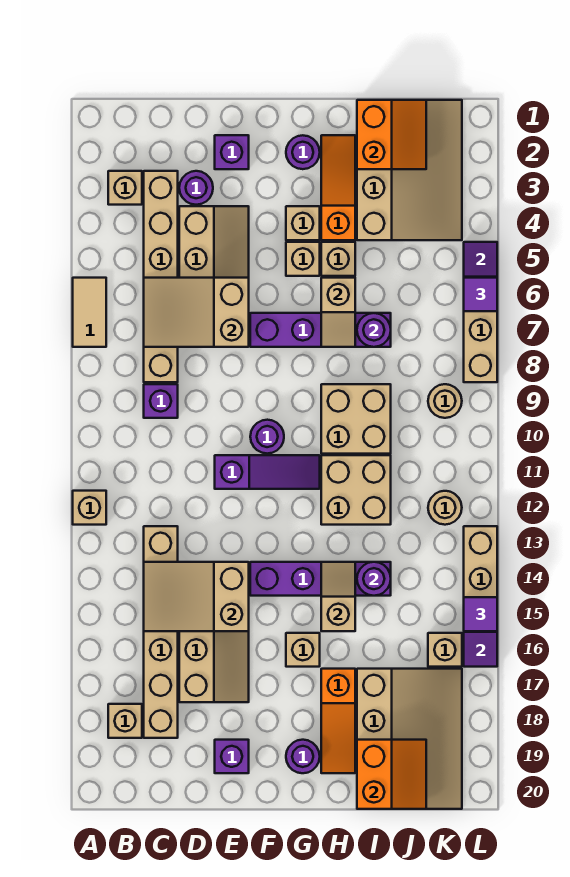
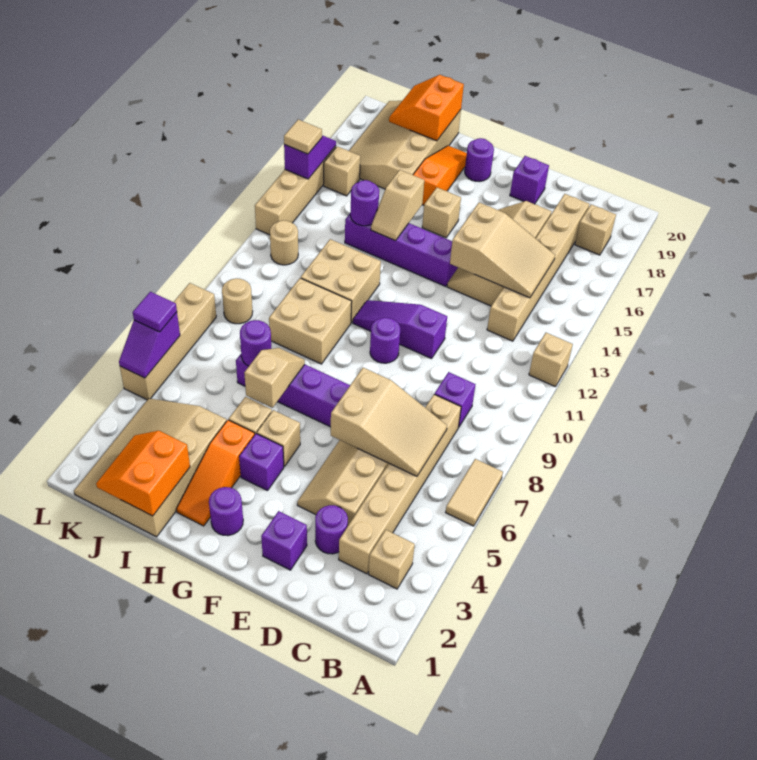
tan 1x1 brick [286,206,320,240] -> purple 1x1 brick [239,433,284,491]
purple 1x1 tile [464,597,497,631] -> tan 1x1 tile [284,120,322,154]

